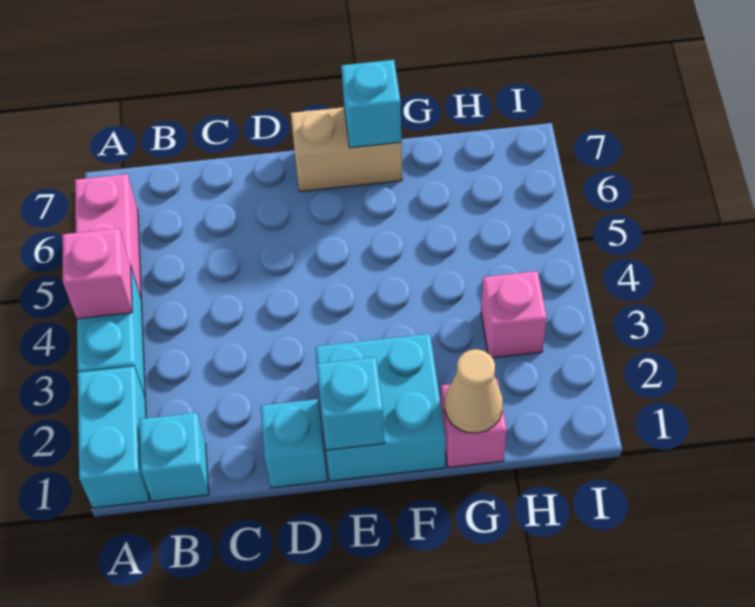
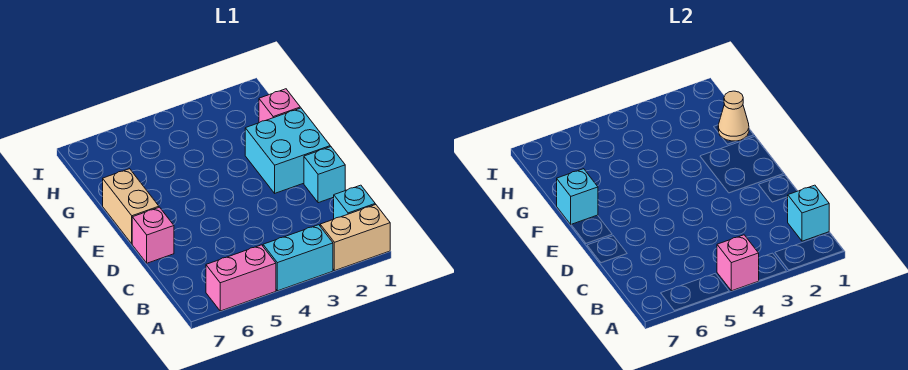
cyan 1x2 brick [78,367,149,508] -> tan 1x2 brick [320,204,390,271]
cyan 1x1 brick [316,357,385,450] -> cyan 1x1 brick moved to [788,185,829,241]
pink 1x1 brick [481,271,547,358] -> pink 1x1 brick moved to [132,207,174,263]

